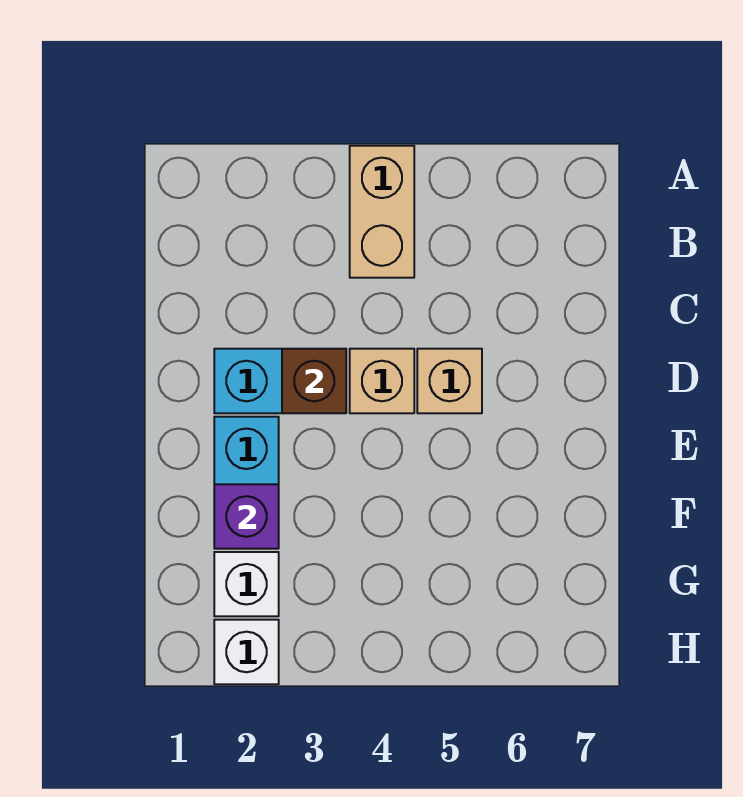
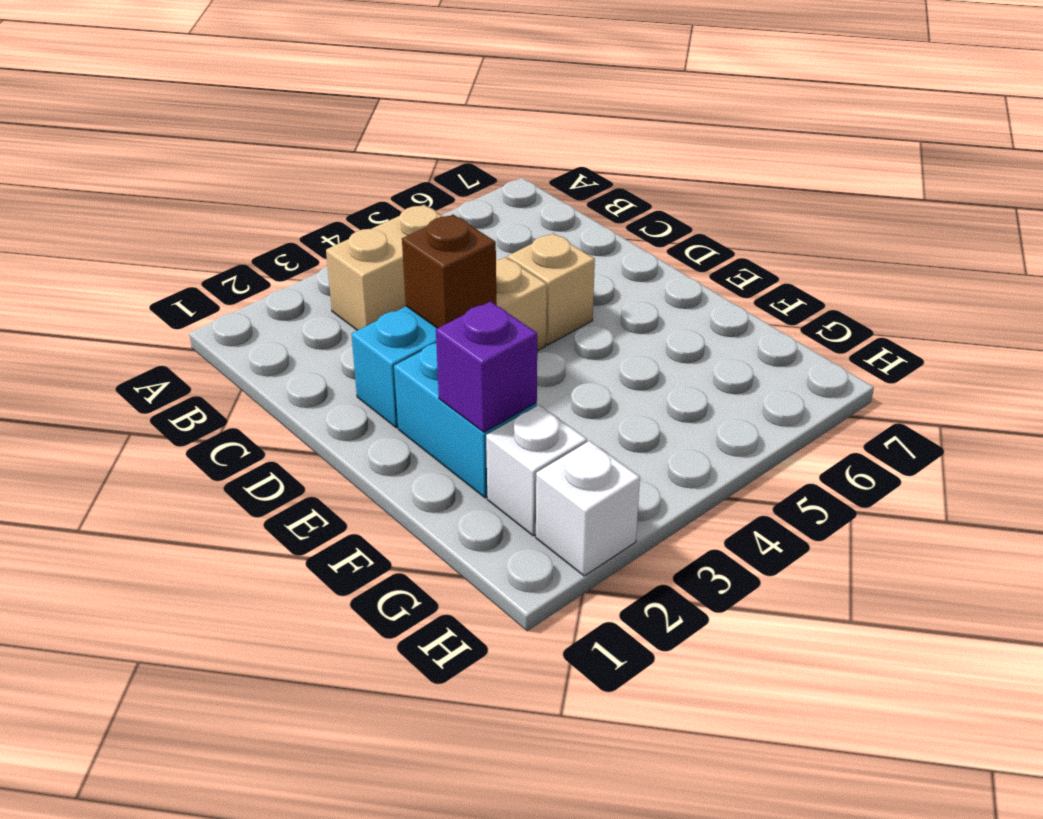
tan 1x2 brick [350,146,414,278] -> tan 1x2 brick turned to [326,205,442,330]

